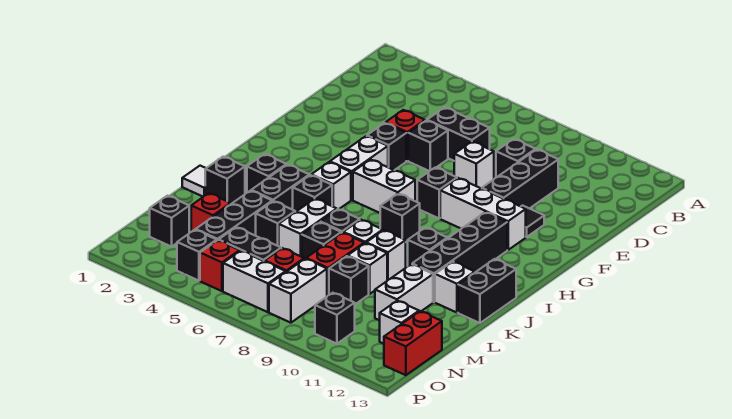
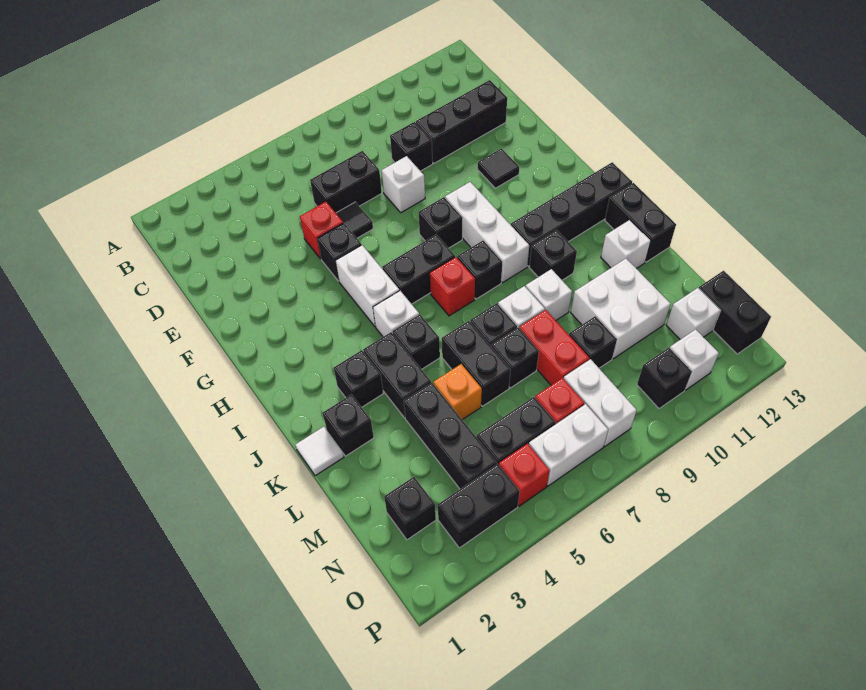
black 1x3 brick [482,149,558,209] -> black 1x3 brick turned to [416,80,507,163]
black 1x1 brick [408,121,448,171] -> black 1x1 tile [336,202,373,238]
white 1x3 brick [440,178,526,250] -> white 1x3 brick turned to [445,182,529,283]
white 1x2 brick [353,160,415,213] -> black 1x2 brick [382,235,455,304]
black 1x4 brick [412,212,507,302] -> black 1x4 brick turned to [511,162,632,266]
white 1x2 brick [279,199,337,257] -> black 1x2 brick [442,321,511,406]
black 1x1 brick [256,201,295,246] -> orange 1x1 brick [433,364,482,420]
white 1x1 brick [348,243,387,294] -> white 1x1 brick moved to [670,329,719,390]
white 1x2 brick [375,264,433,320] -> white 2x2 brick [571,259,671,359]
red 1x1 brick [191,193,231,232] -> red 1x1 brick moved to [430,257,475,316]
red 1x2 brick [384,311,442,375] -> black 1x2 brick [699,271,771,354]
black 1x1 brick [177,230,217,281] -> black 1x2 brick [438,464,520,548]

